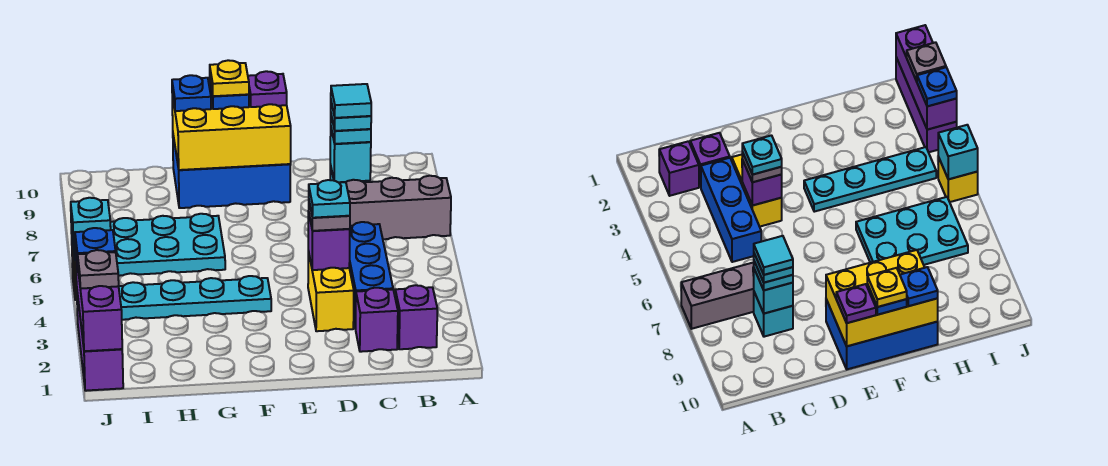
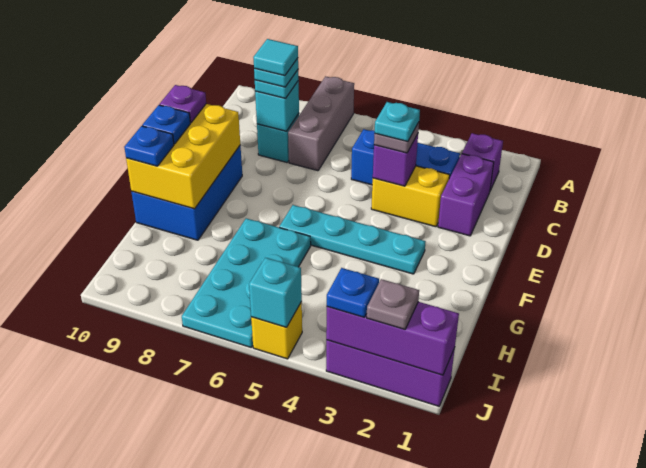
purple 1x1 brick [356,288,398,352] -> purple 1x2 brick [438,154,494,236]
cyan 1x4 plate [119,276,271,320] -> cyan 1x4 plate turned to [279,205,426,274]
yellow 1x1 plate [210,60,249,96] -> none
cyan 2x3 plate [110,214,225,276] -> cyan 2x4 plate [182,218,311,348]

